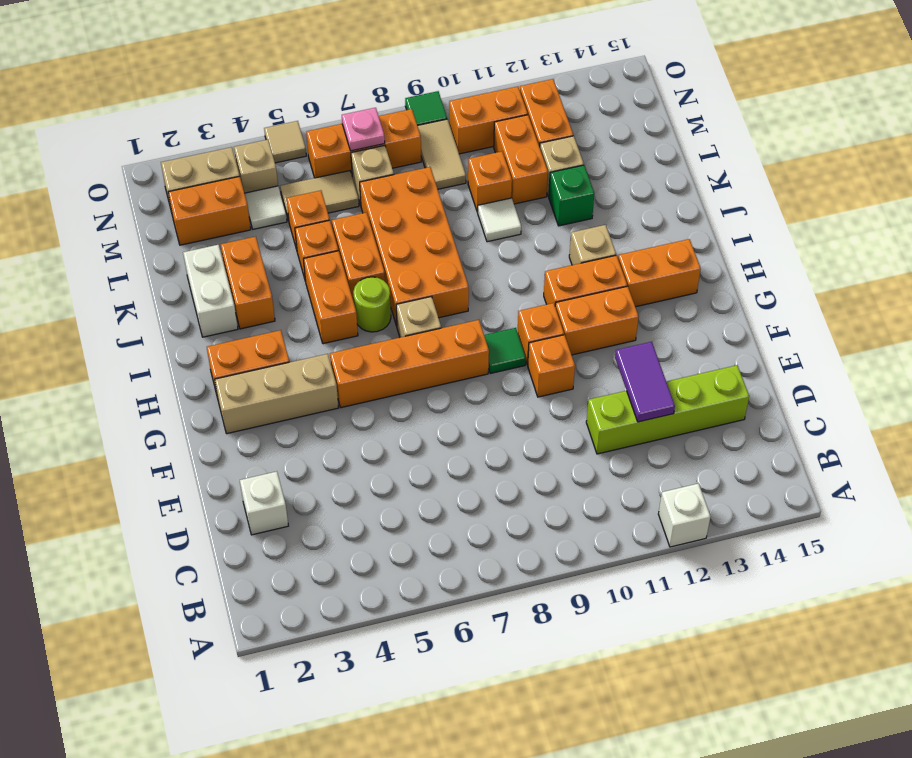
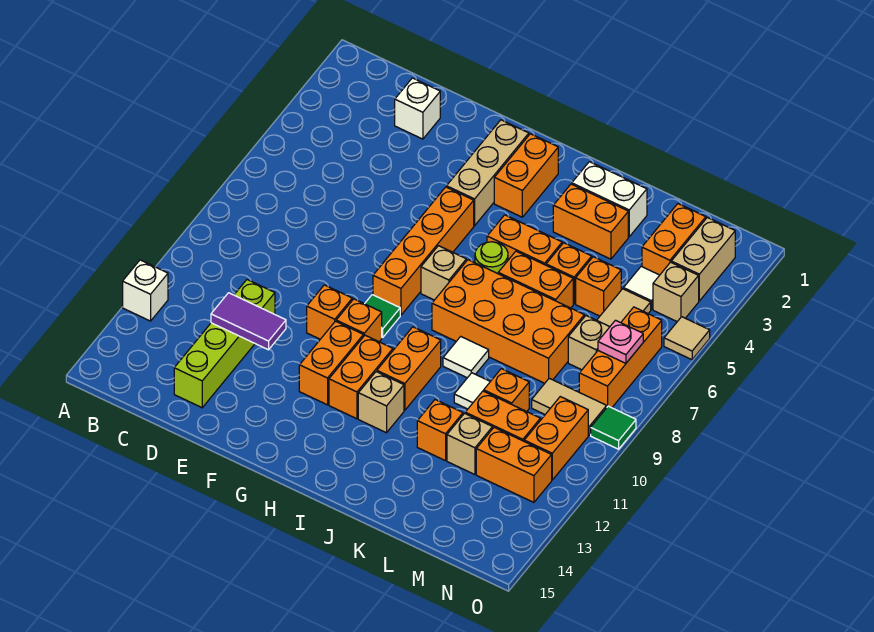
orange 1x2 brick [618,239,701,307] -> orange 1x2 brick moved to [377,327,441,410]
none -> white 1x1 tile [443,337,489,378]
green 1x1 brick [548,165,594,226] -> orange 1x1 brick [417,400,463,461]

